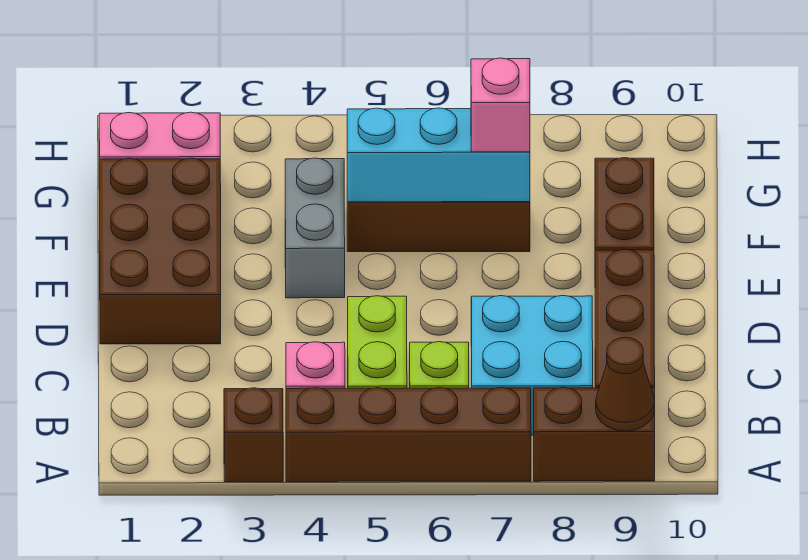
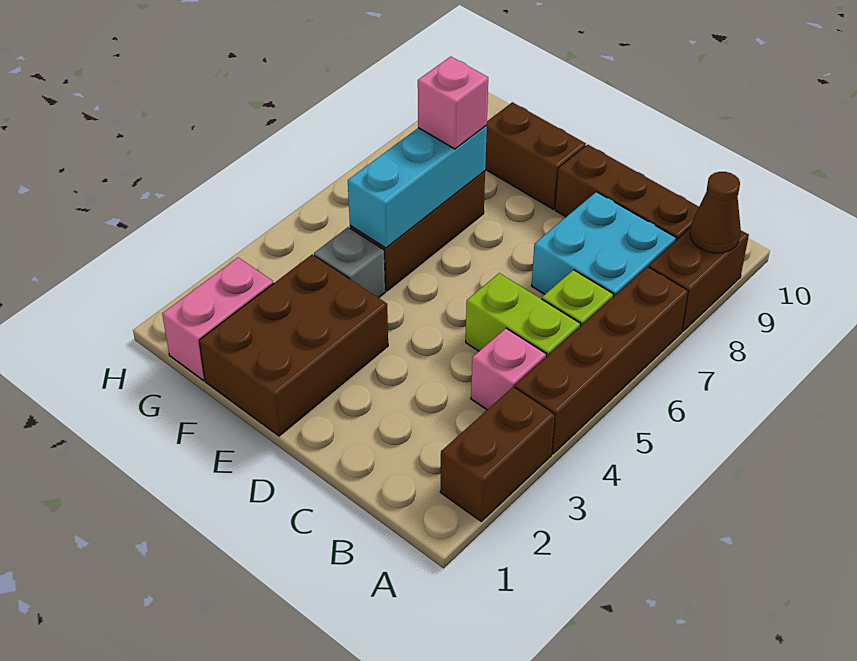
brown 1x1 brick [224,388,283,482] -> brown 1x2 brick [440,387,555,521]
brown 2x3 brick [100,158,221,344] -> brown 2x3 brick turned to [199,254,388,436]
grey 1x2 brick [285,158,345,298] -> grey 1x1 brick [314,227,385,298]

